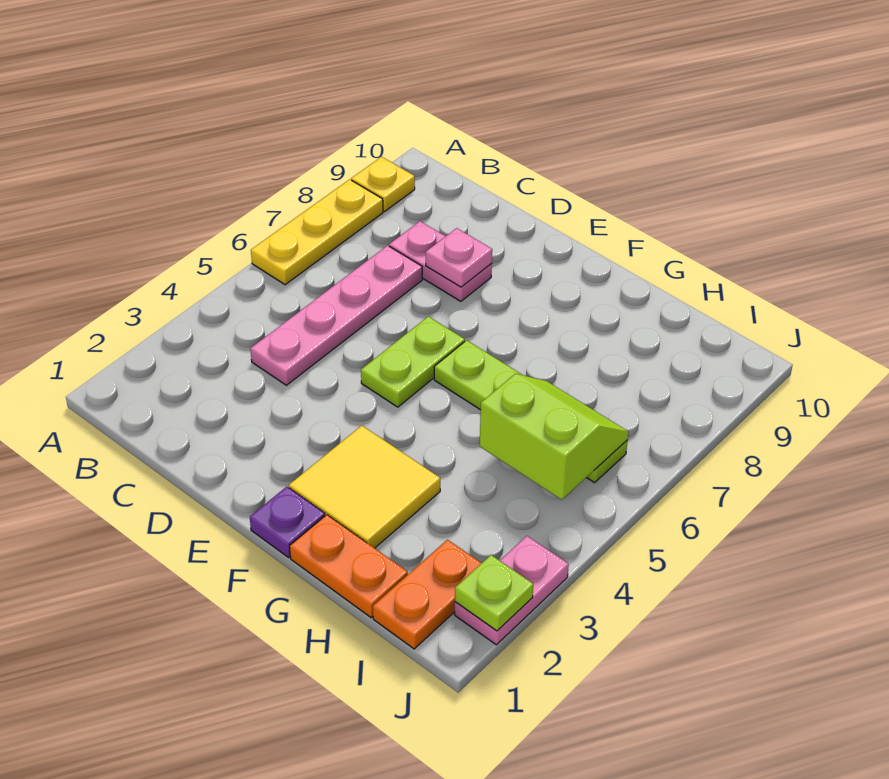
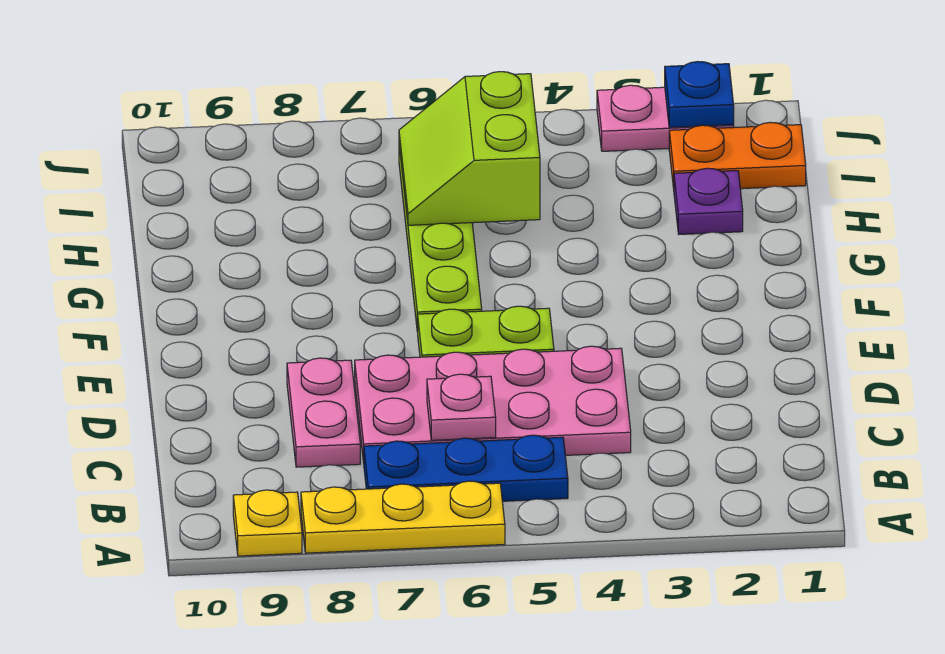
none -> blue 1x3 plate [364,435,568,501]
pink 1x4 plate [250,246,422,385] -> pink 2x4 plate [355,346,631,462]
pink 1x1 plate [426,228,492,287] -> pink 1x1 plate moved to [427,374,496,440]
purple 1x1 plate [250,487,325,558] -> purple 1x1 plate moved to [674,168,743,234]
yellow 2x2 tile [289,426,440,548] -> none
orange 1x2 plate [290,515,408,618] -> none
lime 1x1 plate [455,555,533,631] -> blue 1x1 plate [665,62,734,128]

